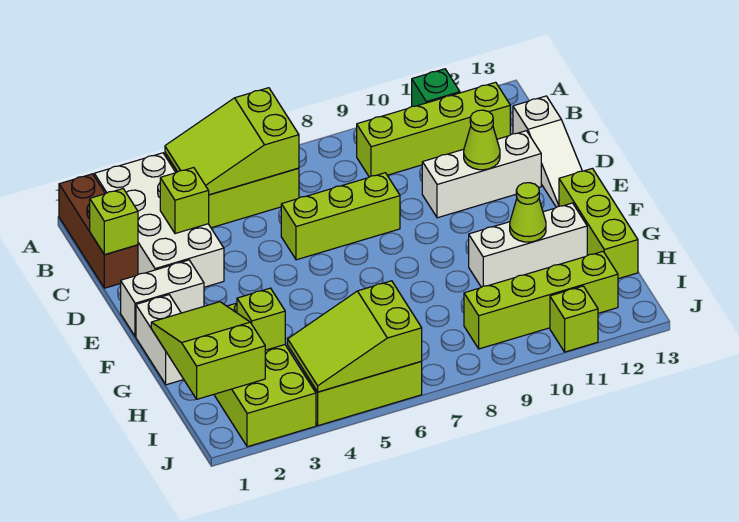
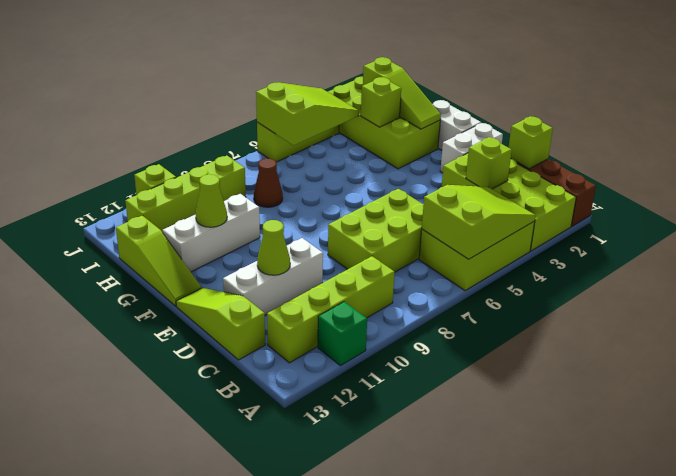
white 2x4 brick [94,153,224,287] -> lime 2x4 brick [442,153,576,251]
white 1x3 slope [513,96,582,207] -> lime 1x3 slope [176,288,265,360]
lime 1x3 brick [281,173,400,260] -> lime 2x3 brick [328,189,424,272]
lime 1x3 brick [559,168,638,279] -> lime 1x3 slope [116,216,202,306]
lime 2x3 slope [151,302,265,399] -> lime 1x3 slope [363,57,441,129]
none -> brown 1x1 cone [254,158,283,207]

